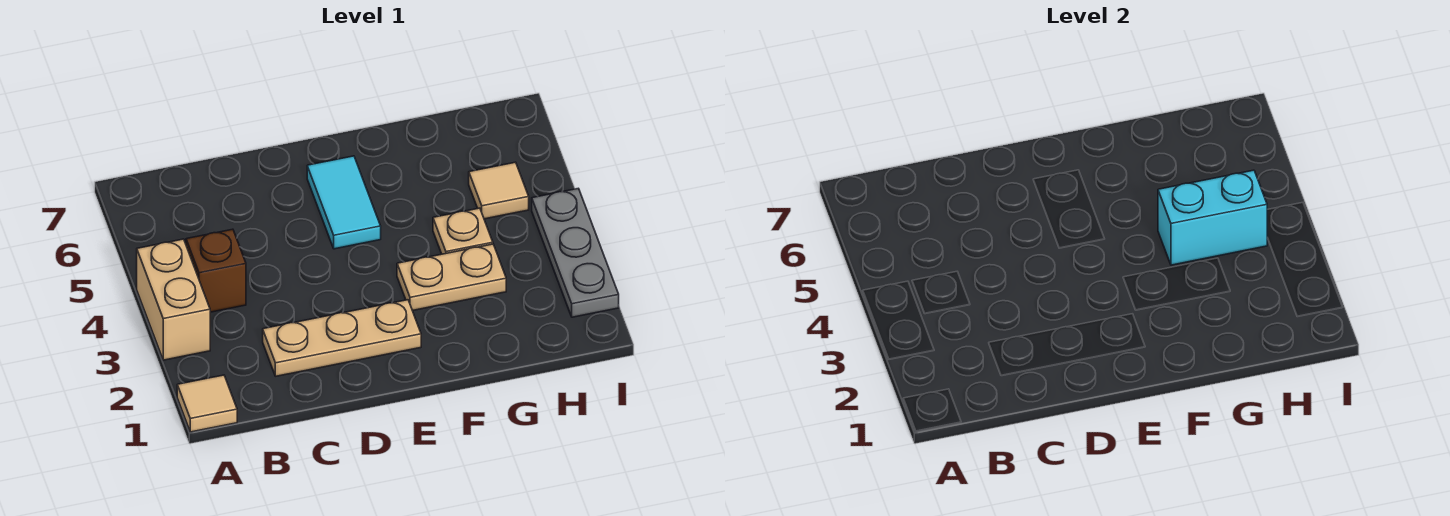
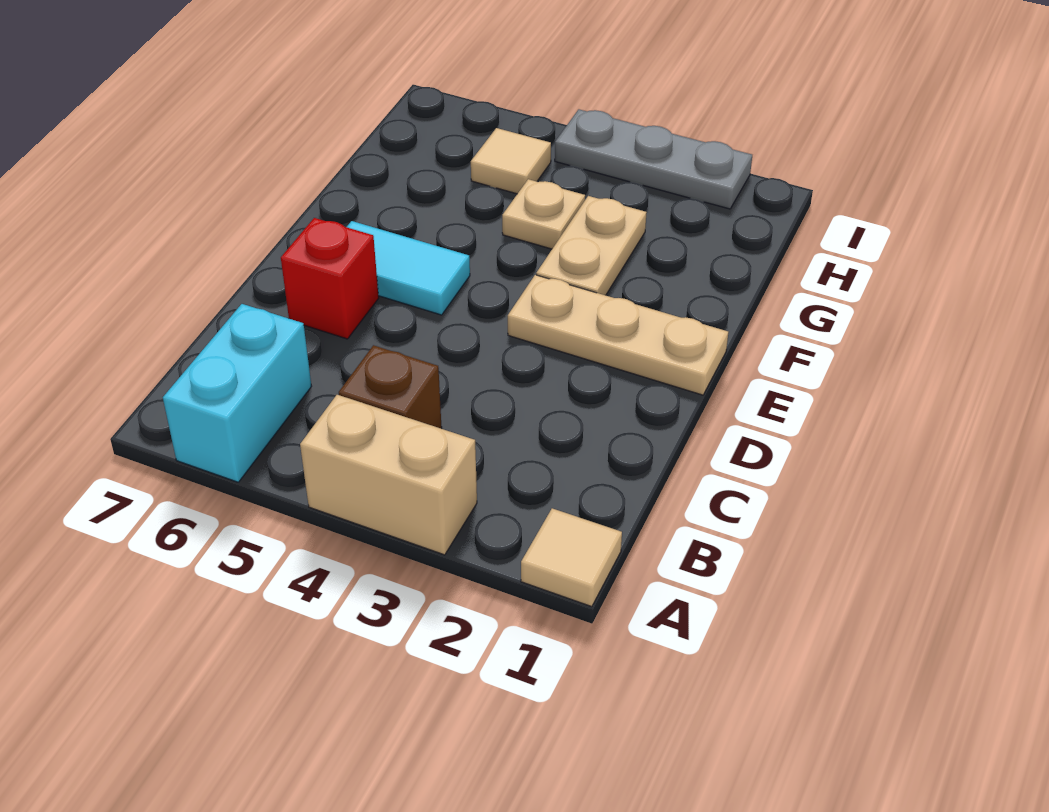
tan 1x3 plate [263,300,421,376] -> tan 1x3 plate turned to [508,275,728,395]
none -> red 1x1 brick [281,218,379,339]
cyan 1x2 brick [1158,170,1267,265] -> cyan 1x2 brick moved to [163,304,312,482]

